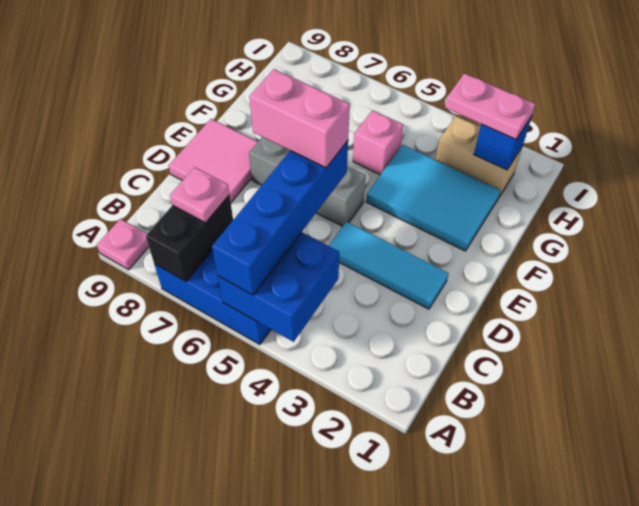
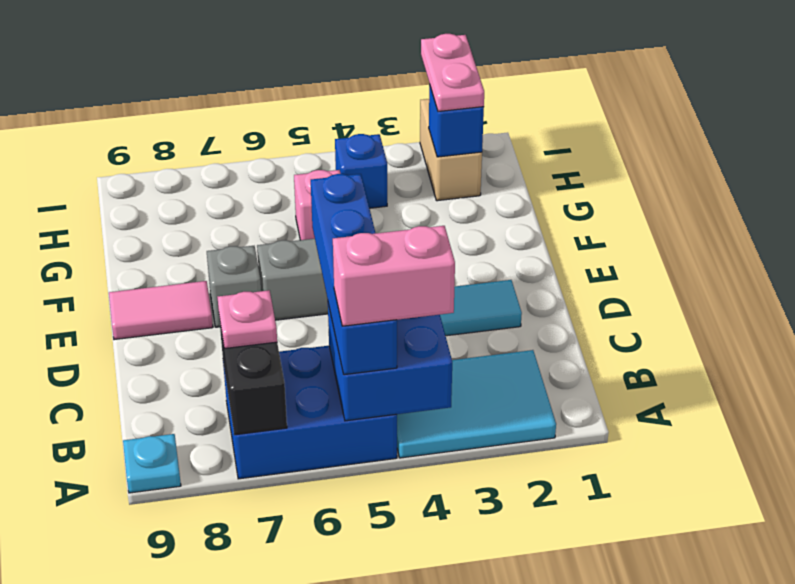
pink 1x1 plate [97,219,149,270] -> cyan 1x1 plate [123,434,181,493]
pink 1x2 brick [250,69,350,168] -> pink 1x2 brick moved to [333,226,455,326]
pink 2x2 tile [169,119,257,202] -> pink 1x2 tile [109,281,213,340]
cyan 2x3 tile [366,145,501,251] -> cyan 2x3 tile moved to [397,350,556,458]
tan 1x2 brick [436,116,522,197] -> tan 1x2 brick turned to [420,99,482,201]
pink 1x2 plate [445,73,535,139] -> pink 1x2 plate turned to [421,34,484,112]
none -> blue 1x1 brick [335,134,387,208]

